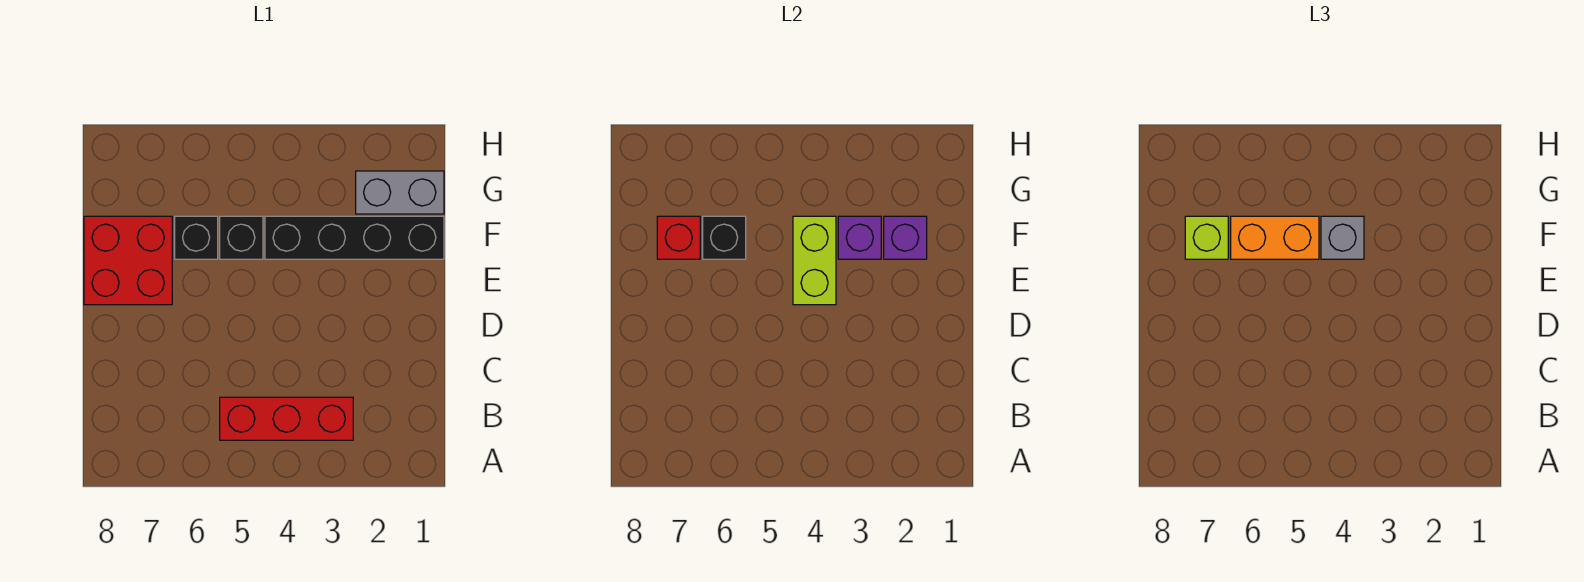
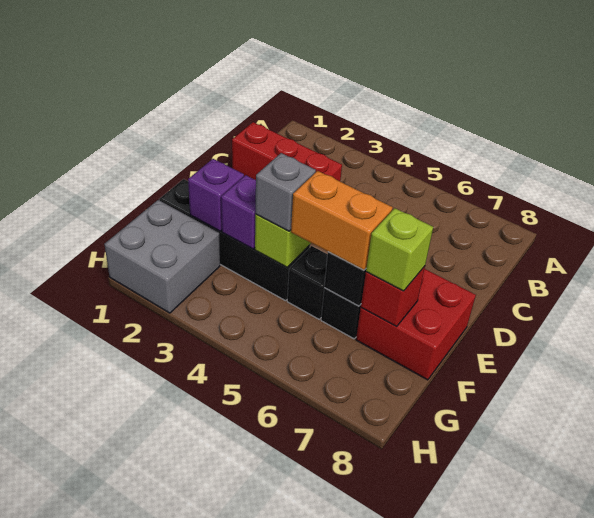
red 1x3 brick [220,397,353,440] -> red 1x3 brick moved to [232,122,342,181]
grey 1x2 brick [356,171,444,214] -> grey 2x2 brick [104,200,220,313]

